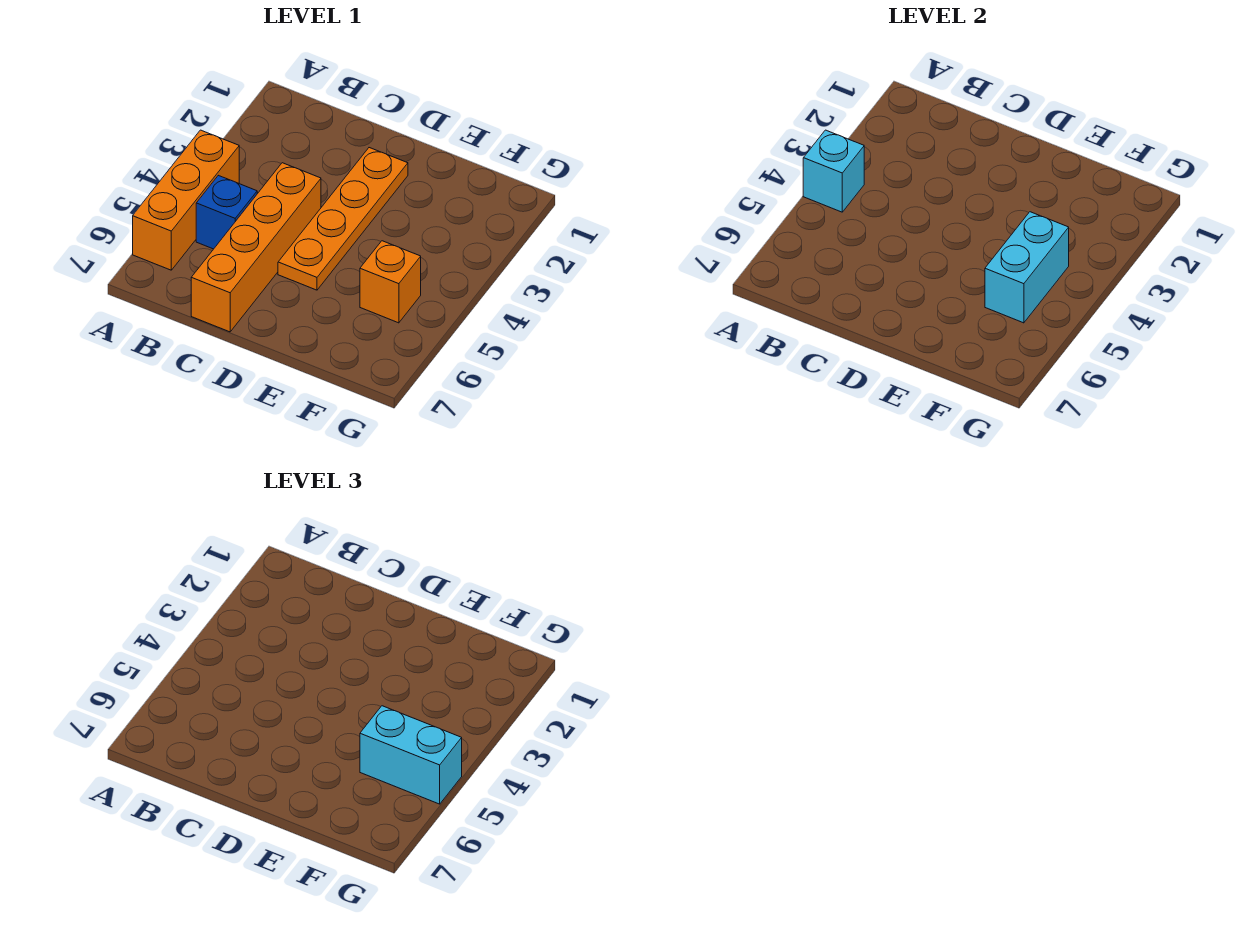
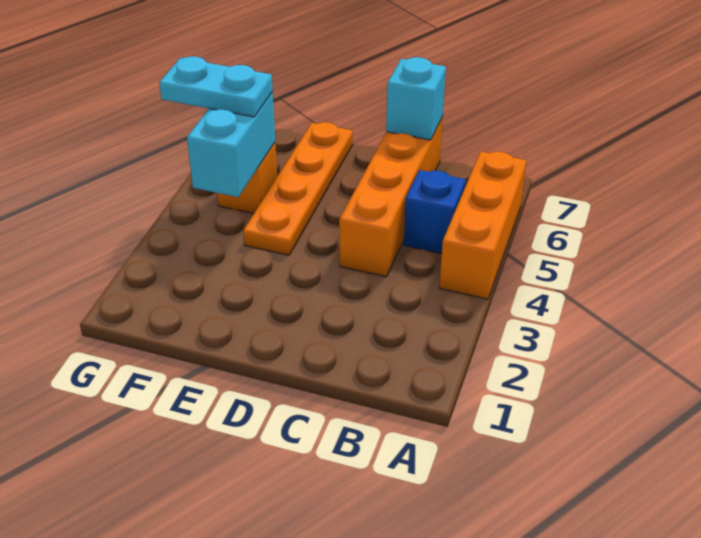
cyan 1x1 brick [803,130,864,212] -> cyan 1x1 brick moved to [386,57,446,140]
orange 1x4 plate [278,148,408,290] -> orange 1x4 plate moved to [243,122,353,255]
cyan 1x2 brick [360,706,462,804] -> cyan 1x2 plate [159,56,273,117]

